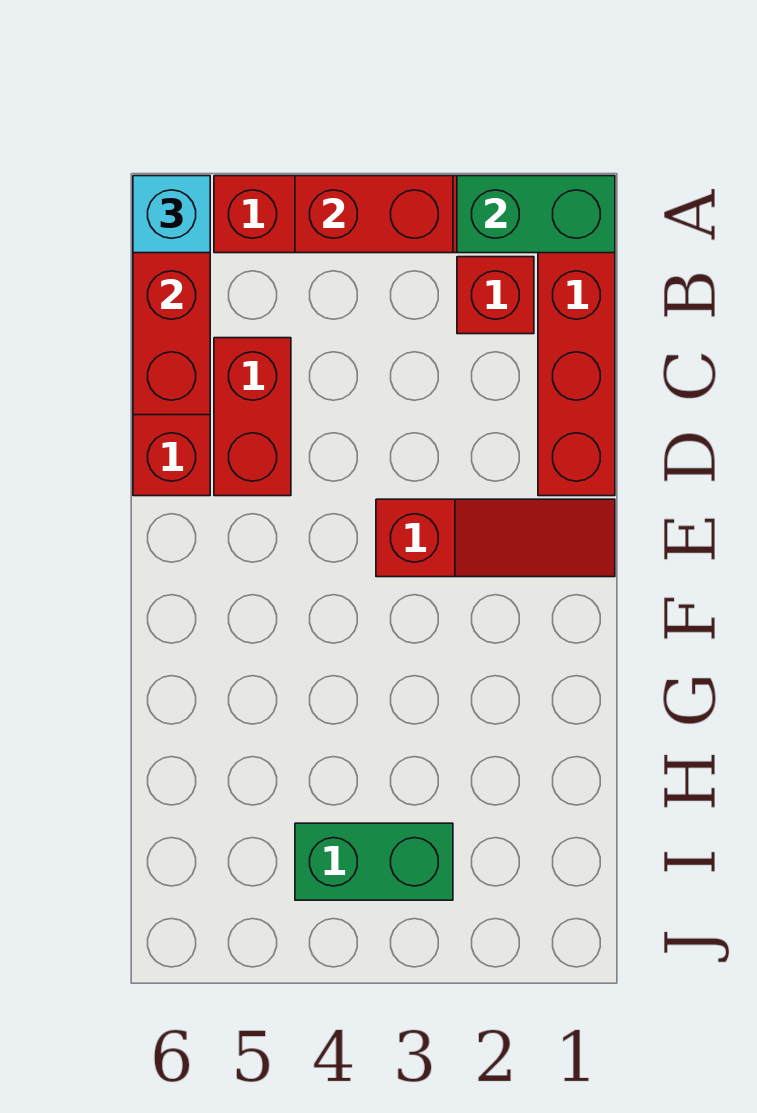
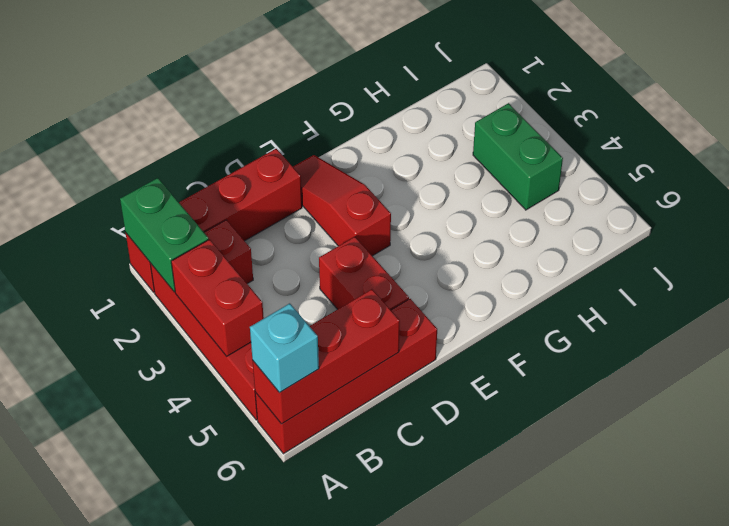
red 1x2 brick [214,338,291,496] -> red 1x2 brick turned to [319,237,409,310]

